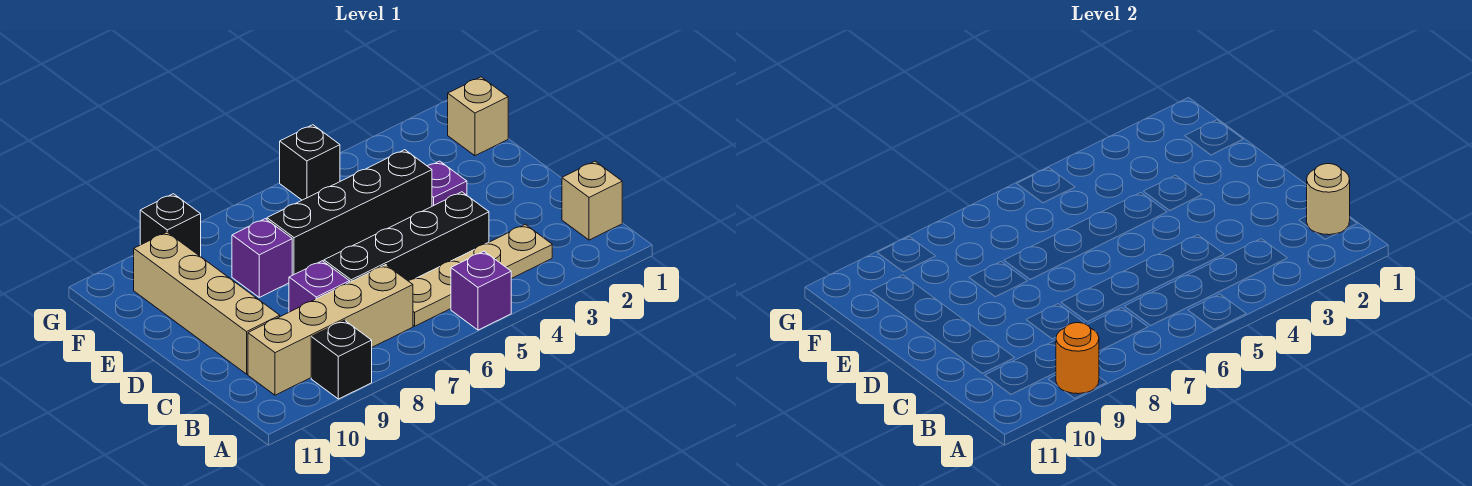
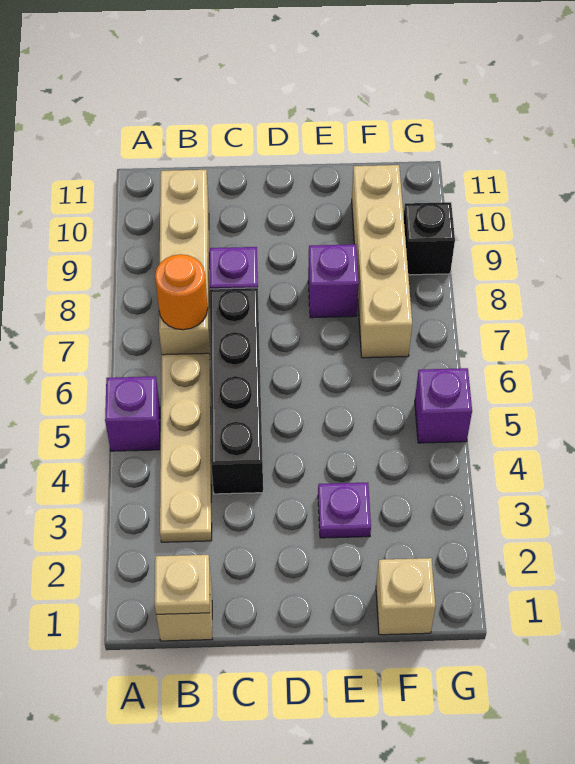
black 1x1 brick [311,320,372,399] -> none
orange 1x1 round brick [1056,323,1099,394] -> orange 1x1 round brick moved to [155,254,208,330]
tan 1x1 round brick [1307,164,1350,235] -> tan 1x1 plate [155,555,210,615]
tan 1x4 brick [134,232,280,374] -> tan 1x4 brick turned to [352,165,412,358]
black 1x4 brick [267,150,432,275] -> none
black 1x1 brick [280,125,340,200] -> purple 1x1 brick [415,368,472,443]

